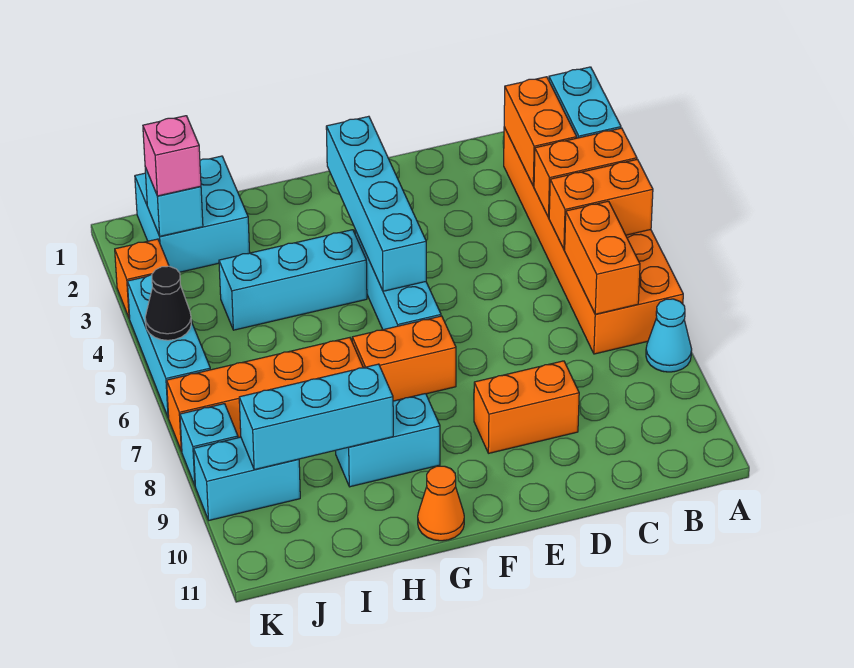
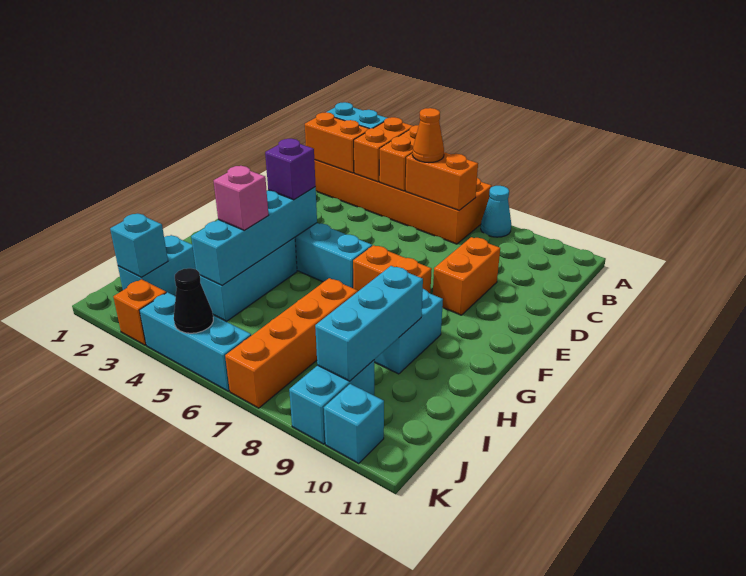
cyan 1x4 brick [326,116,426,291] -> cyan 1x4 brick turned to [191,187,317,285]
none -> purple 1x1 brick [265,139,316,200]
orange 1x2 brick [352,316,456,401] -> orange 1x2 brick turned to [353,245,432,293]
orange 1x1 cone [418,466,464,541] -> orange 1x1 cone moved to [412,108,444,162]
cyan 2x2 brick [135,156,250,272] -> cyan 1x2 brick [118,235,196,296]
pink 1x1 brick [143,116,201,196] -> pink 1x1 brick moved to [214,166,269,230]
cyan 1x1 brick [180,404,238,485] -> cyan 1x1 brick moved to [324,384,384,463]

